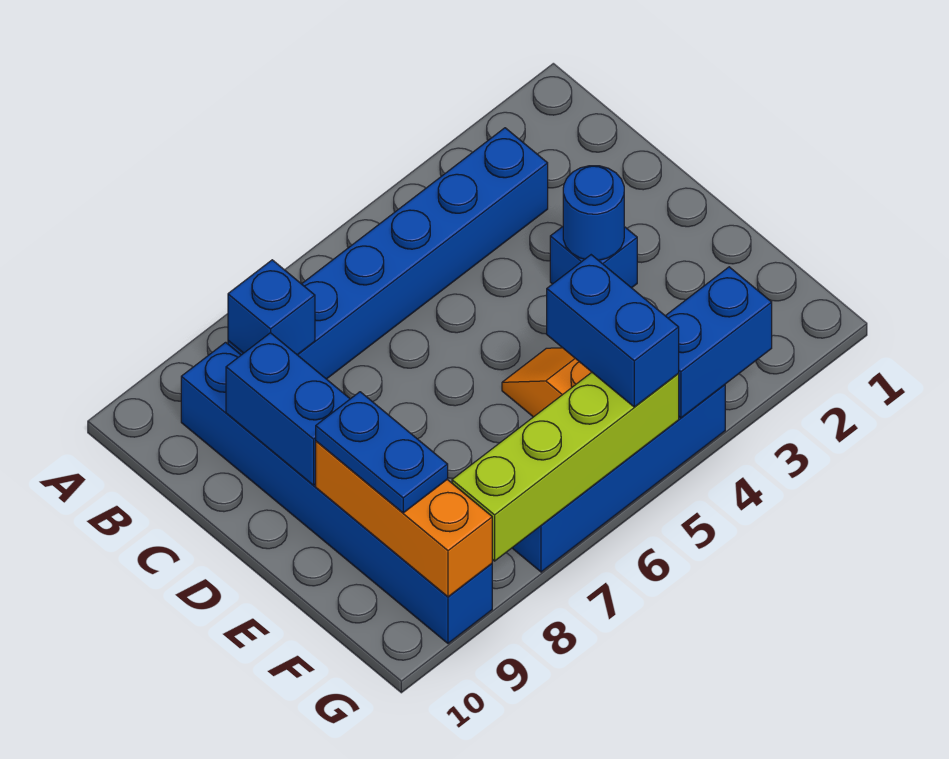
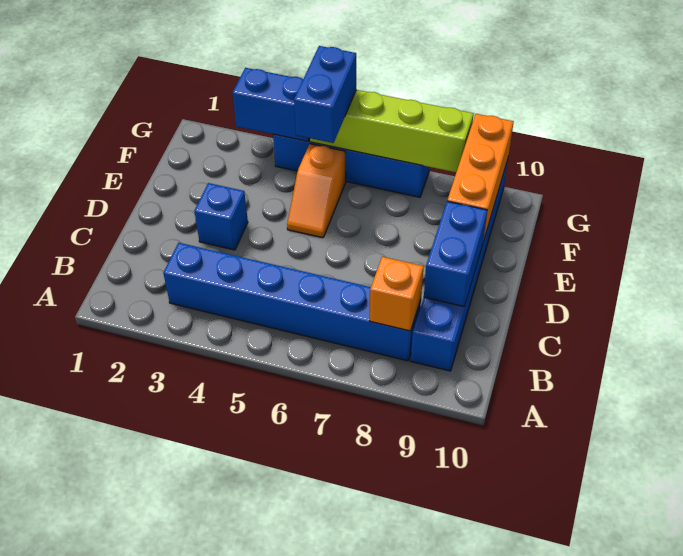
blue 1x1 brick [228,260,315,355] -> orange 1x1 brick [370,257,424,331]
blue 1x1 round brick [563,166,624,260] -> none
blue 1x2 plate [316,392,448,513] -> none

